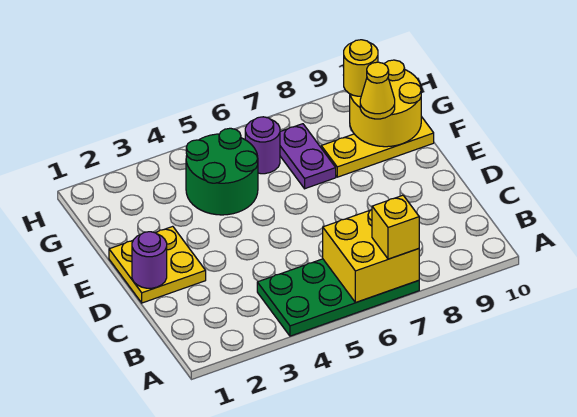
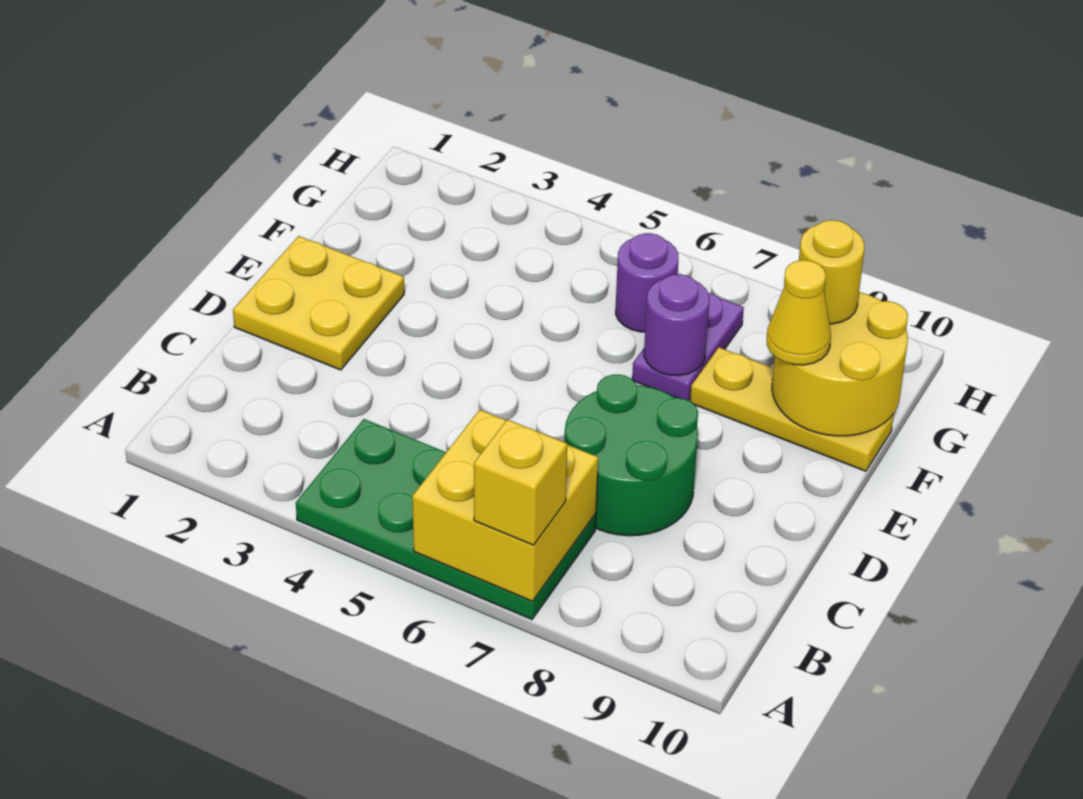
purple 1x1 round brick [132,232,167,288] -> purple 1x1 round brick moved to [644,274,709,376]
green 2x2 round brick [186,128,258,215] -> green 2x2 round brick moved to [565,375,698,536]

